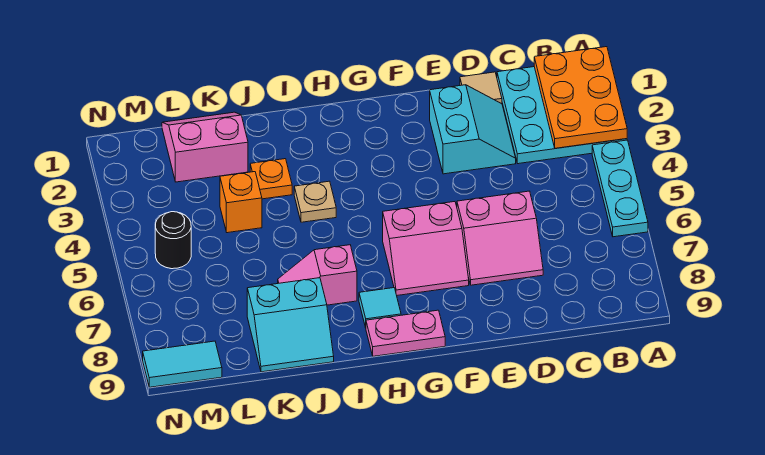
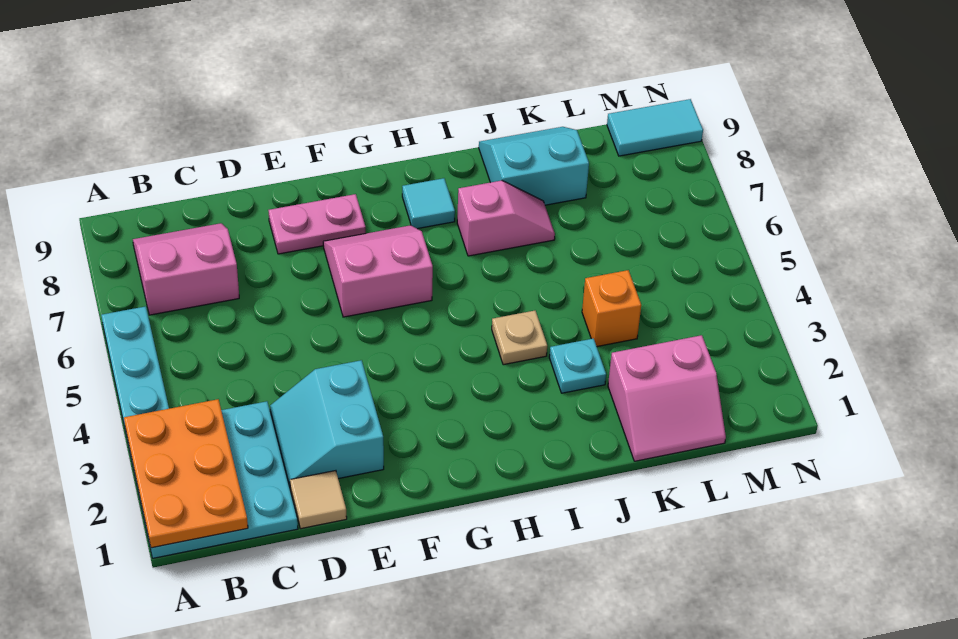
pink 2x2 slope [457,191,543,285] -> pink 2x2 slope moved to [133,223,239,315]
pink 1x2 plate [366,310,445,356] -> pink 1x2 plate moved to [269,194,366,254]
orange 1x1 plate [250,159,292,199] -> cyan 1x1 plate [549,339,606,393]
black 1x1 round brick [155,212,191,269] -> none

